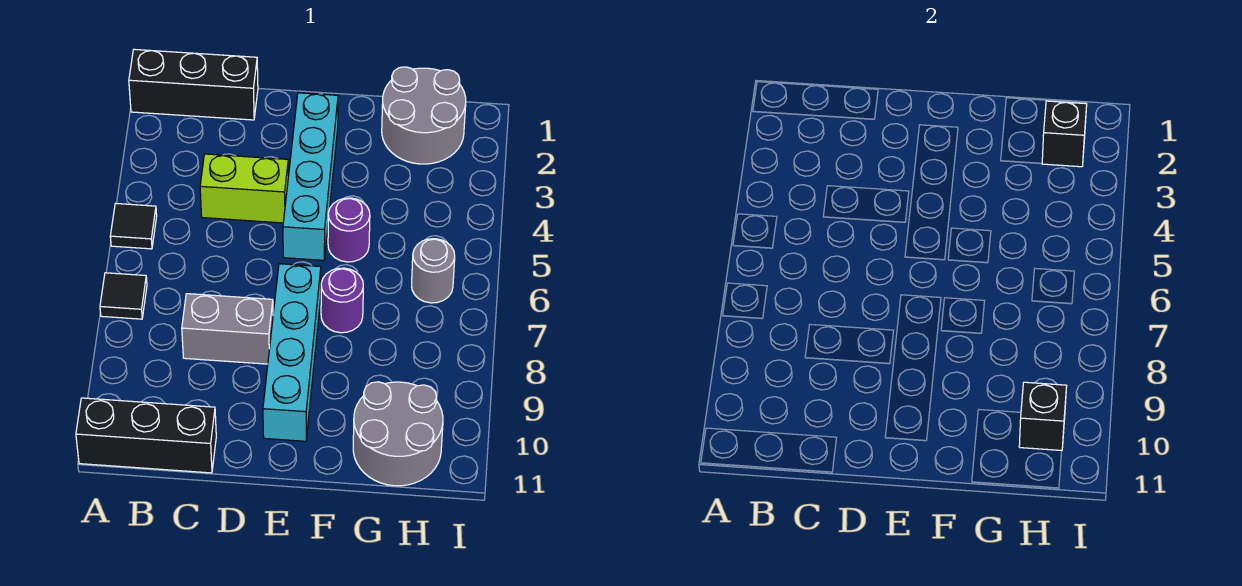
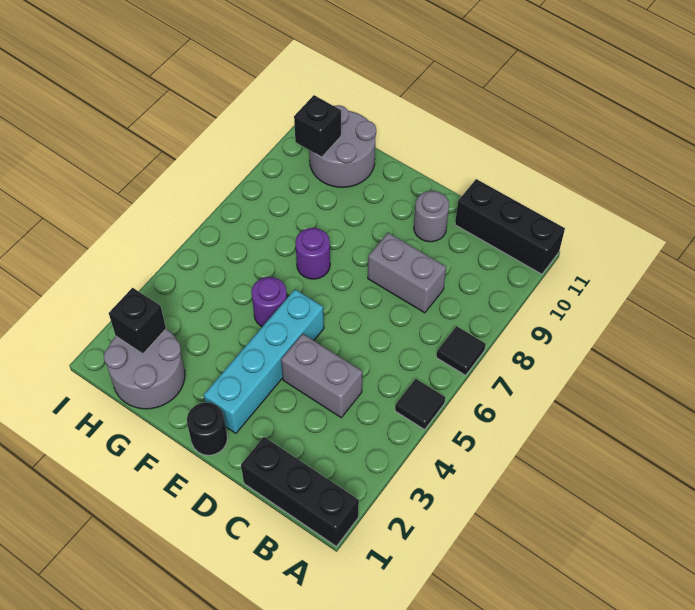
lime 1x2 brick [200,154,288,223] -> grey 1x2 brick [281,334,362,418]
none -> black 1x1 round brick [187,402,227,455]
cyan 1x4 brick [263,264,321,441] -> none
grey 1x1 round brick [412,239,455,303] -> grey 1x1 round brick moved to [414,191,449,242]

